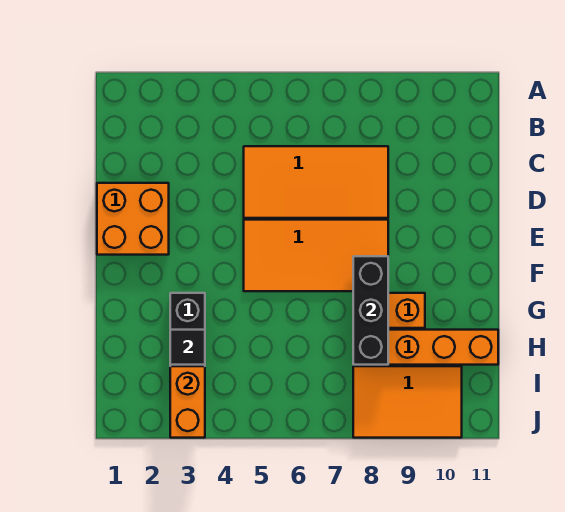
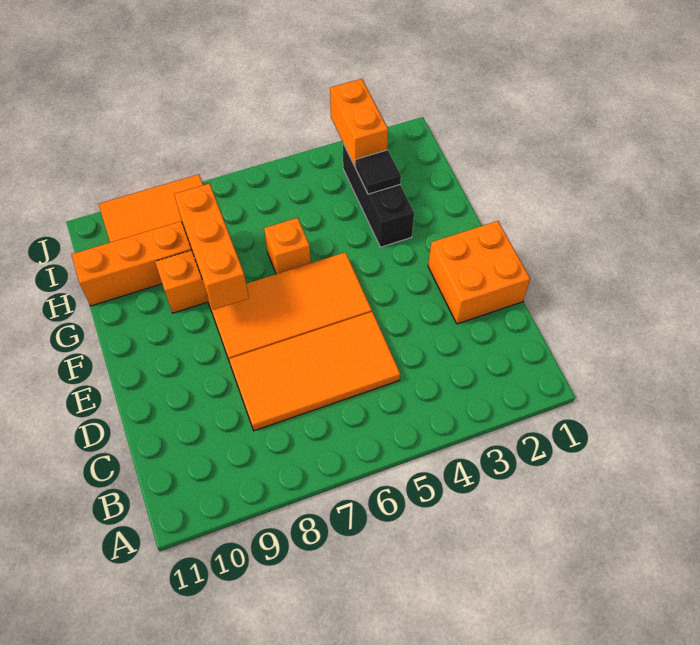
black 1x3 brick [353,256,388,365] -> orange 1x3 brick [174,184,249,310]
none -> orange 1x1 brick [264,218,311,274]

